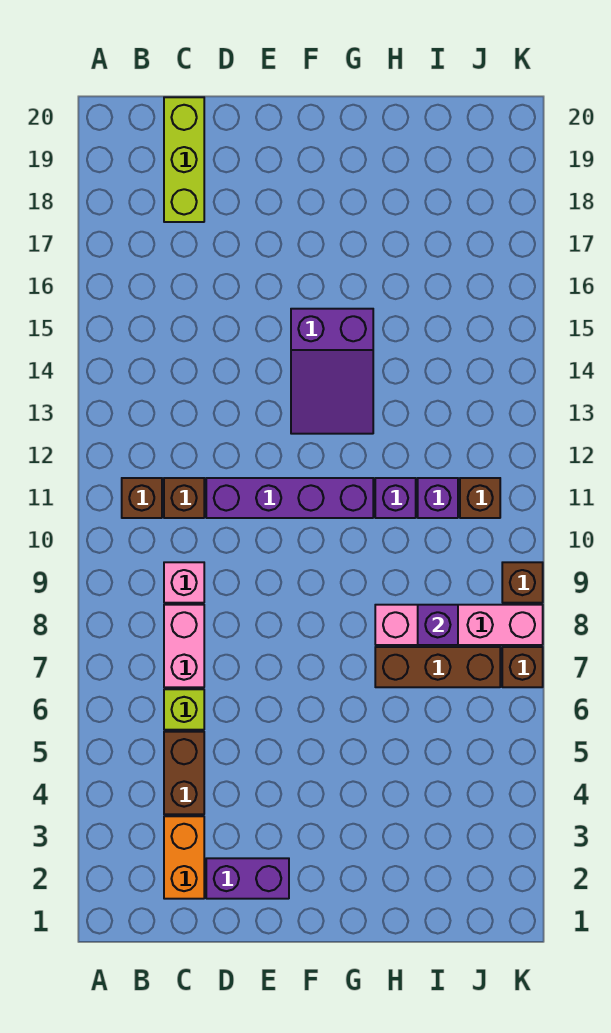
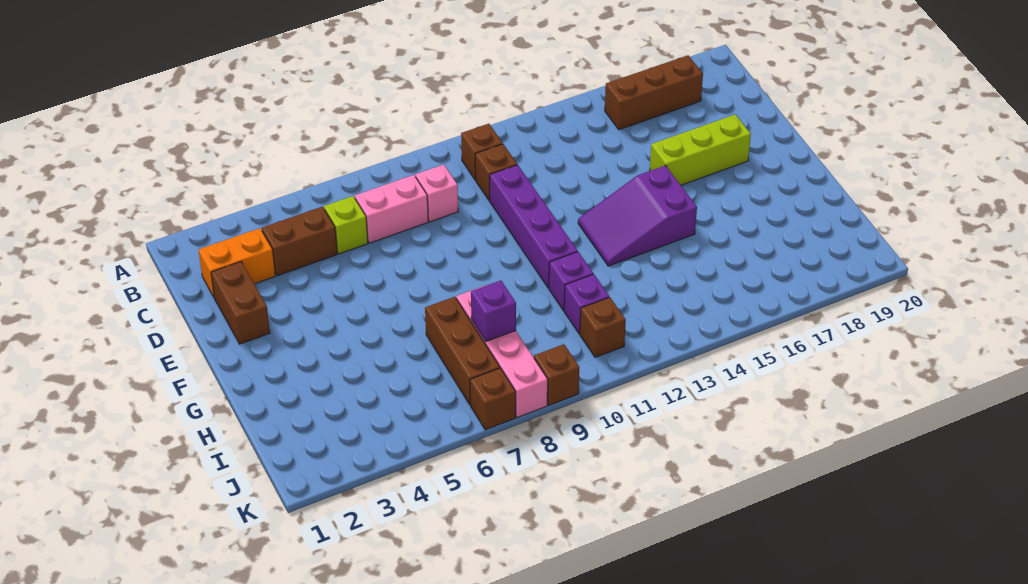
none -> brown 1x3 brick [605,55,703,130]
lime 1x3 brick [164,97,204,222] -> lime 1x3 brick moved to [650,114,751,185]
purple 1x2 brick [206,858,289,899] -> brown 1x2 brick [211,262,270,344]

